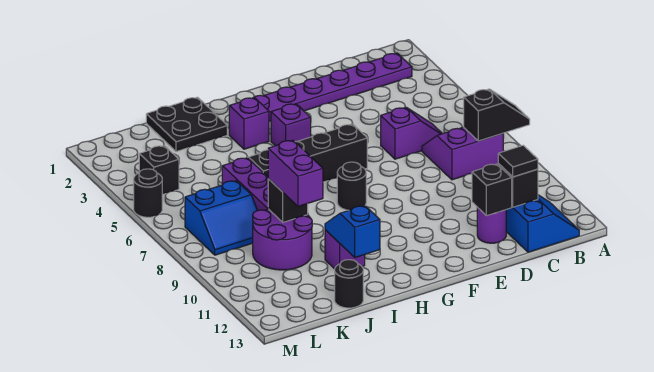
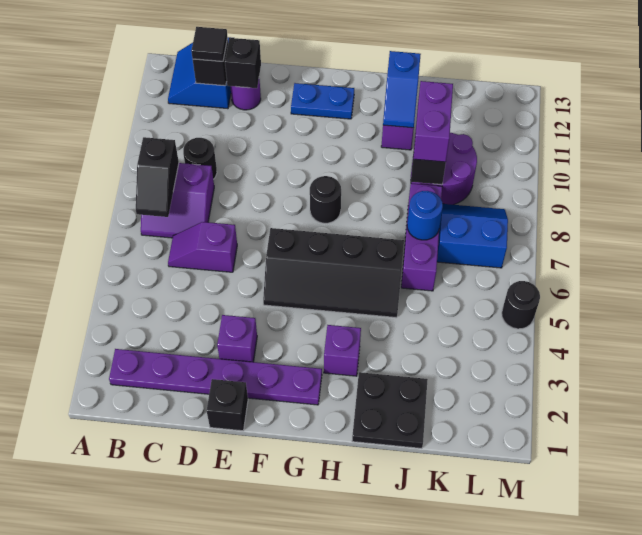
black 1x2 slope [464,89,530,141] -> black 1x2 slope turned to [136,137,179,217]
none -> blue 1x2 plate [291,83,354,119]
purple 1x1 brick [271,104,311,146] -> purple 1x1 brick moved to [217,315,257,362]
none -> blue 1x1 round brick [407,191,443,240]
black 1x1 round brick [335,260,363,308] -> black 1x1 round brick moved to [183,138,217,179]
black 1x1 brick [139,146,179,195] -> black 1x1 brick moved to [207,379,248,431]

